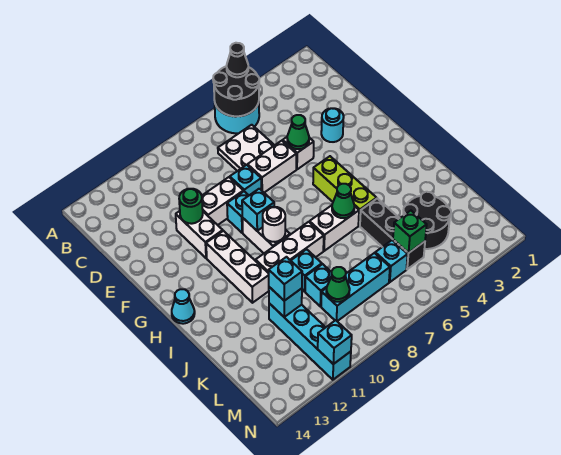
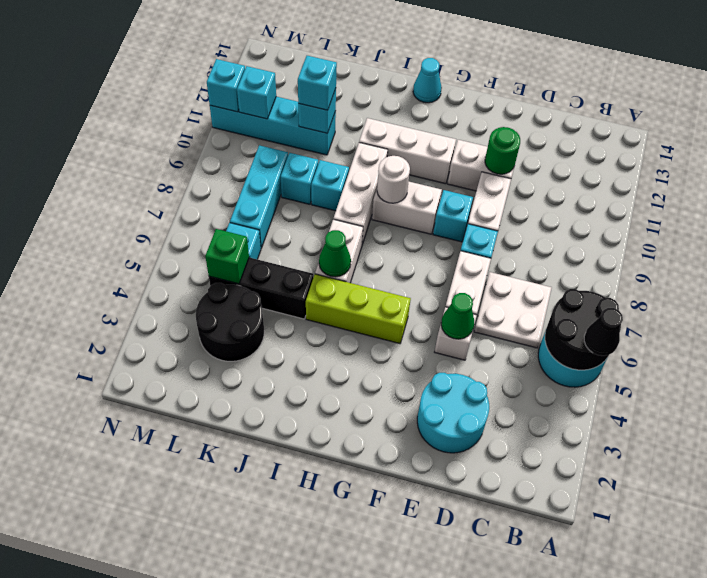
cyan 1x1 round brick [321,108,344,142] -> cyan 2x2 round brick [417,373,489,453]
cyan 1x1 brick [242,189,274,231] -> cyan 1x1 brick moved to [237,66,276,119]
green 1x1 cone [326,267,350,302] -> none

